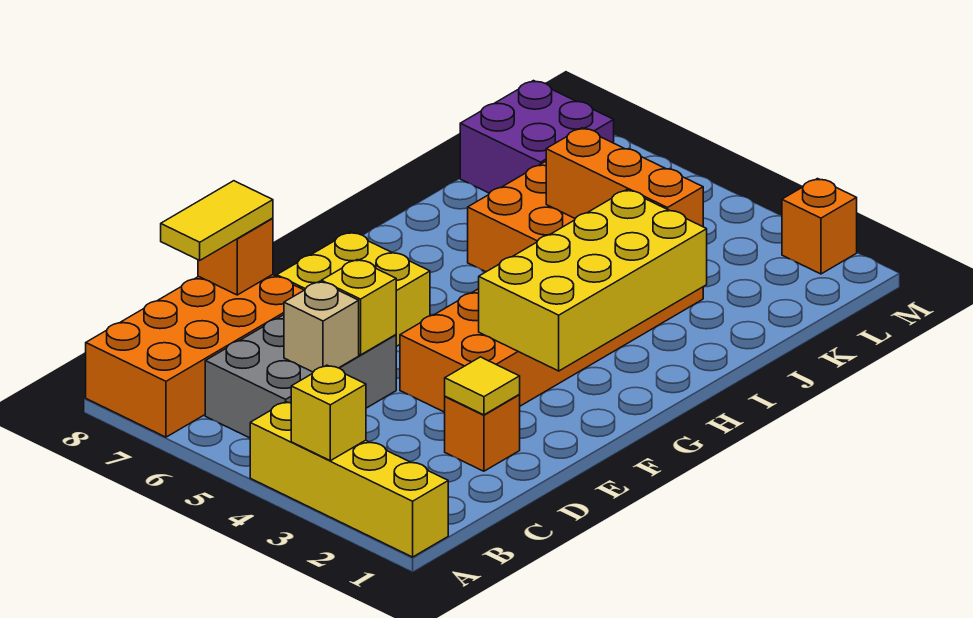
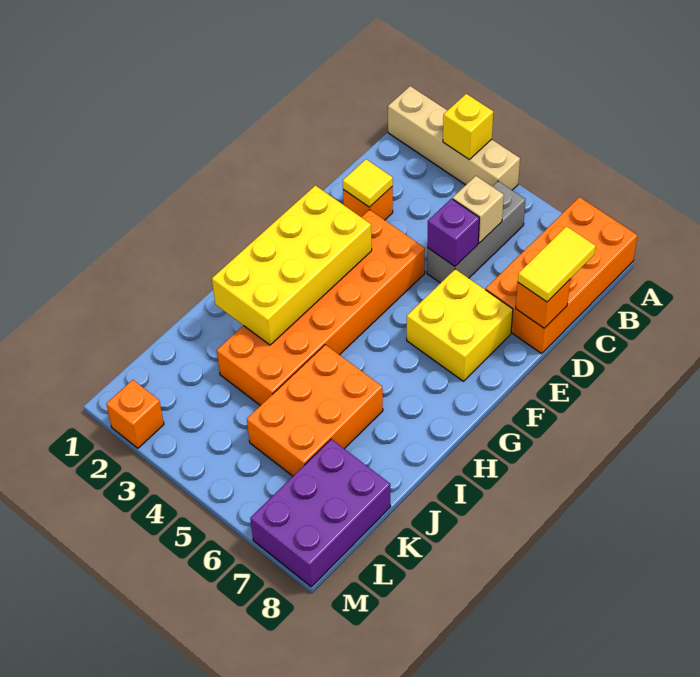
yellow 1x4 brick [250,402,448,557] -> tan 1x4 brick [388,86,520,190]
grey 2x3 brick [205,315,396,438] -> grey 1x3 brick [427,181,526,283]
yellow 1x1 brick [321,260,396,355] -> purple 1x1 brick [427,199,479,266]
orange 1x3 brick [546,128,703,227] -> none
purple 2x2 brick [460,81,614,193] -> purple 2x3 brick [250,439,391,587]

